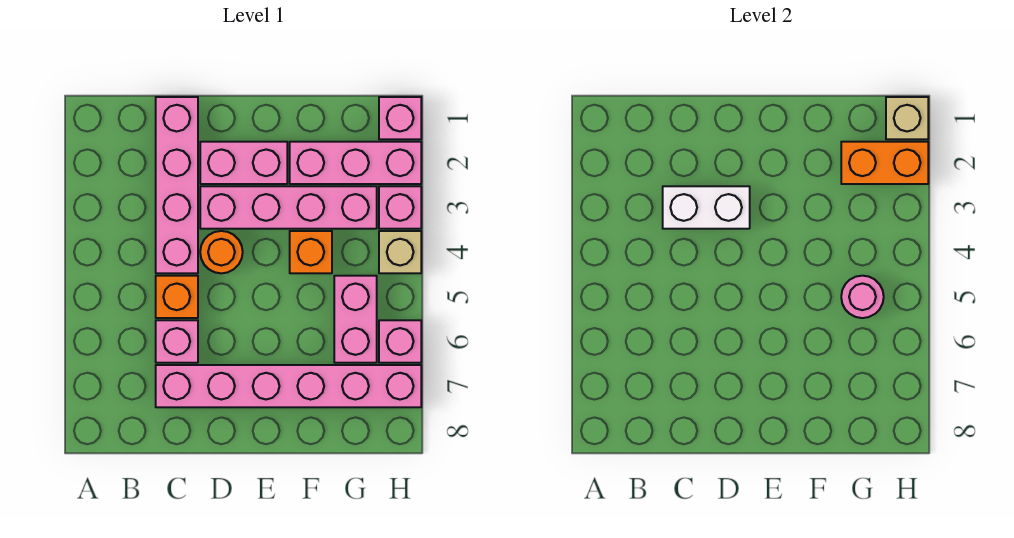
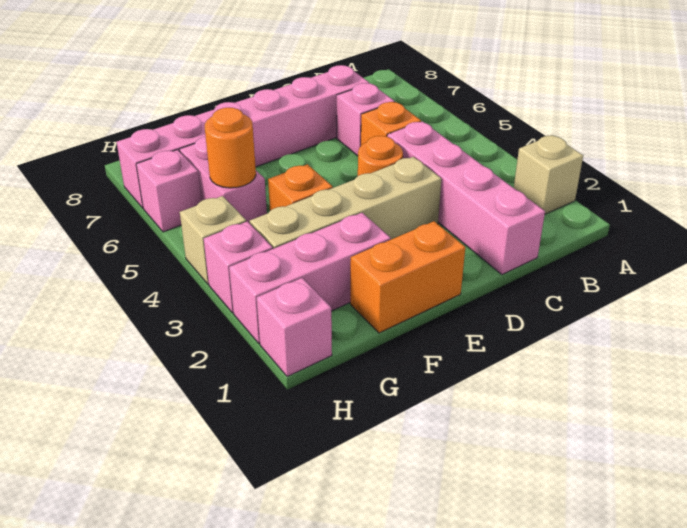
white 1x2 brick [663,186,750,229] -> none
pink 1x2 brick [200,142,287,184] -> none
pink 1x4 brick [200,186,377,229] -> tan 1x4 brick [250,157,441,249]
orange 1x2 brick [841,142,928,184] -> orange 1x2 brick moved to [350,221,465,333]
pink 1x1 round brick [841,276,884,318] -> orange 1x1 round brick [205,108,256,188]
tan 1x1 brick [886,97,928,139] -> tan 1x1 brick moved to [514,135,583,214]

